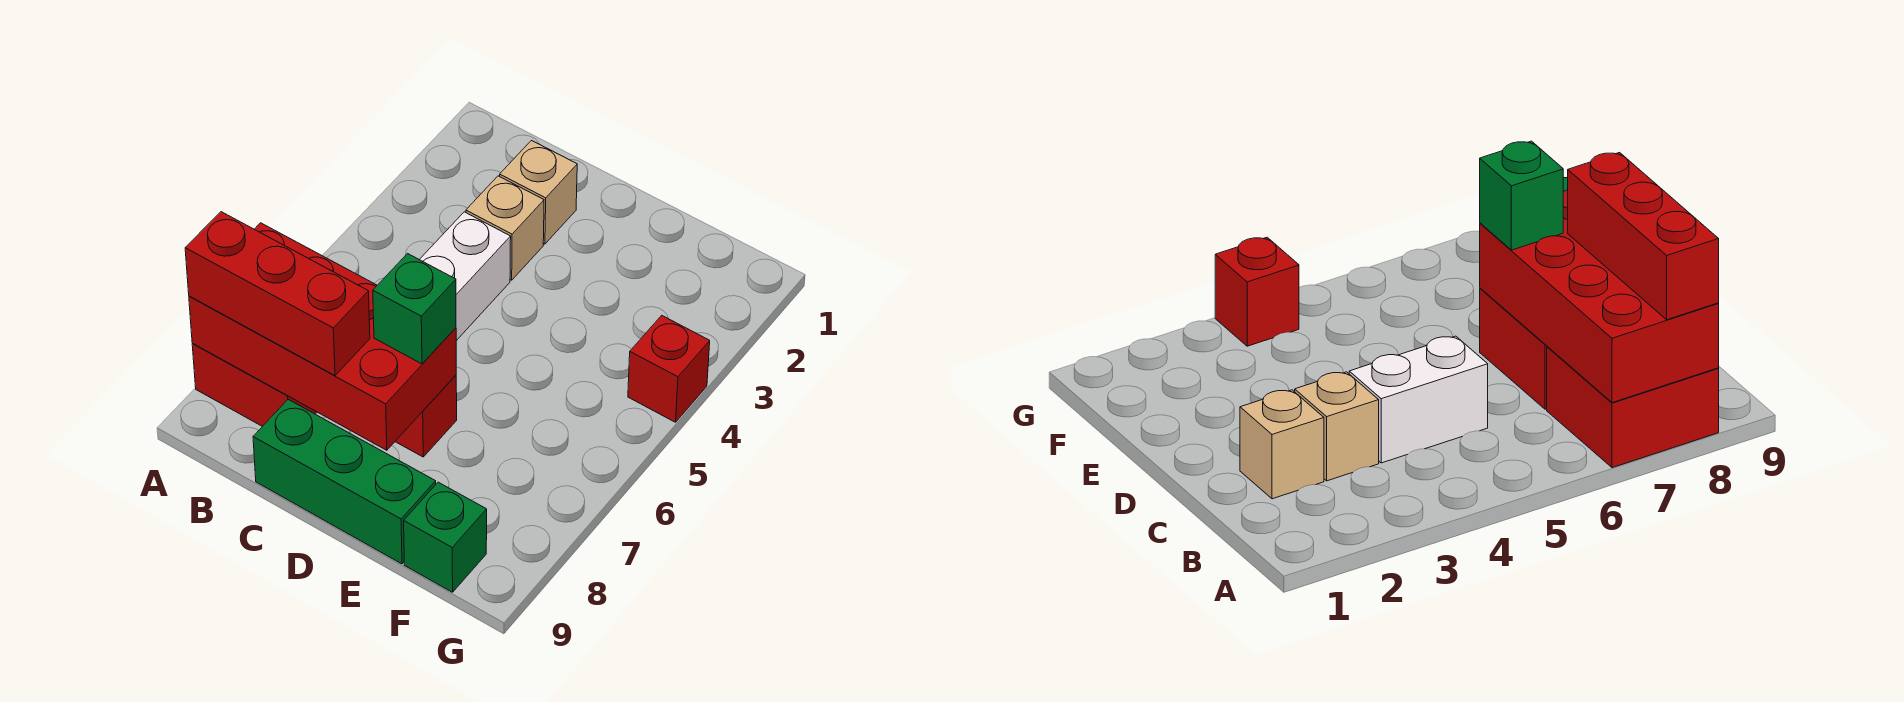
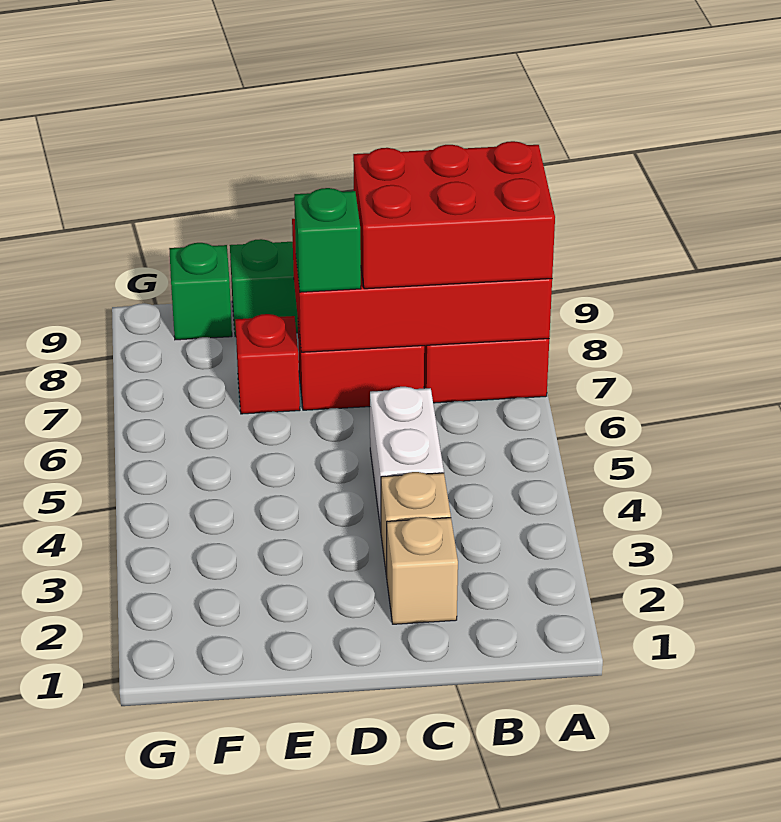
red 1x3 brick [185,212,370,376] -> red 2x3 brick [353,141,555,289]
red 1x1 brick [628,315,710,422] -> red 1x1 brick moved to [235,314,300,414]

